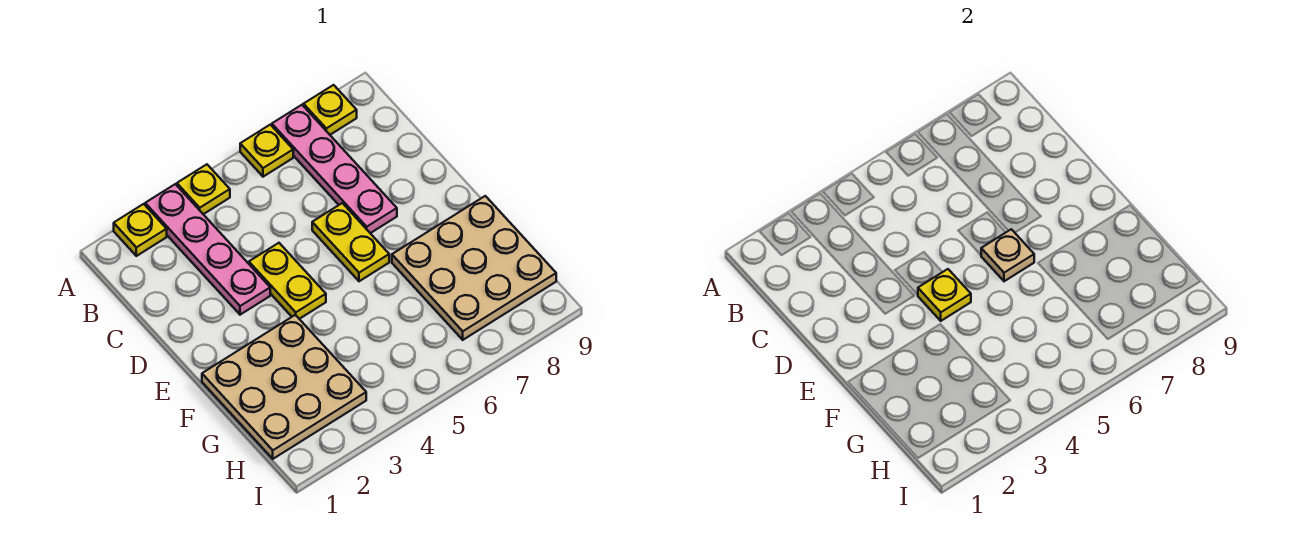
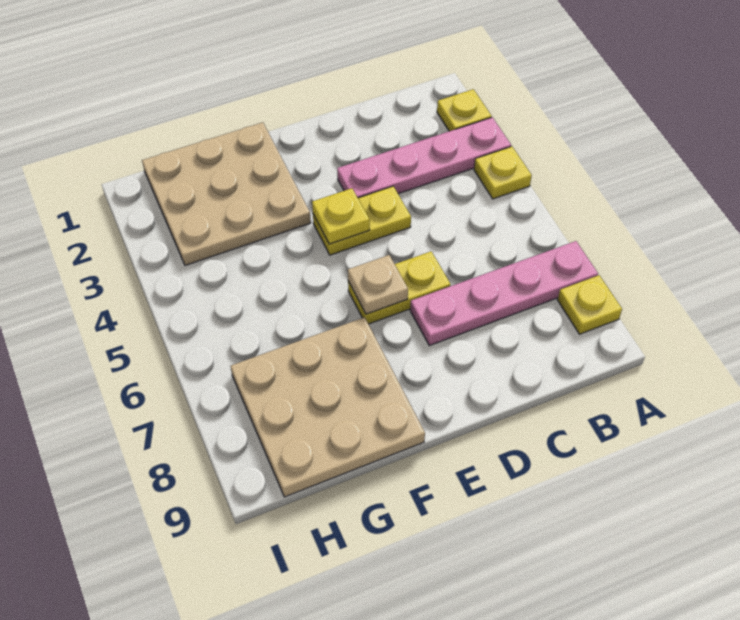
yellow 1x1 plate [240,125,293,177] -> none

